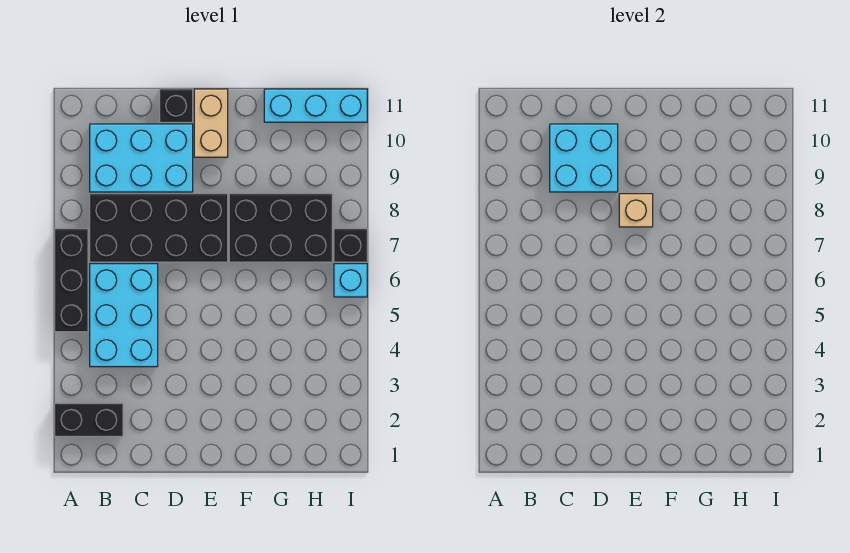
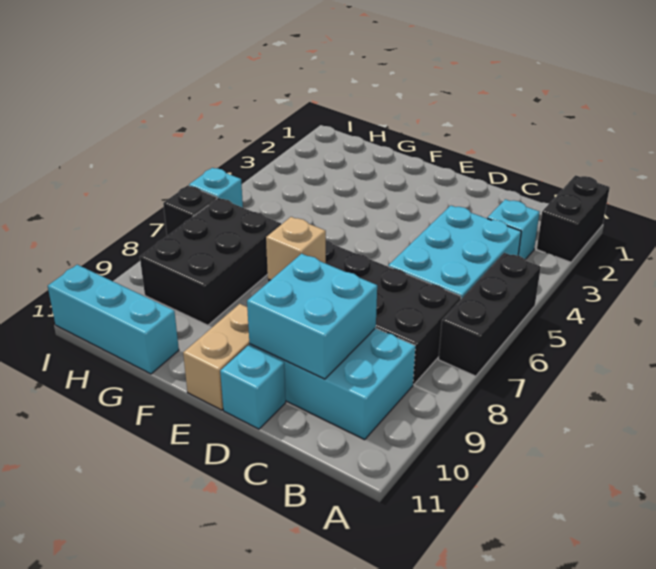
black 1x2 brick [55,403,123,436] -> black 1x2 brick turned to [537,175,610,262]
none -> cyan 1x1 brick [487,199,540,259]
black 1x1 brick [160,89,193,122] -> cyan 1x1 brick [220,346,286,429]
black 2x3 brick [229,194,332,262] -> black 2x3 brick turned to [140,198,281,325]

